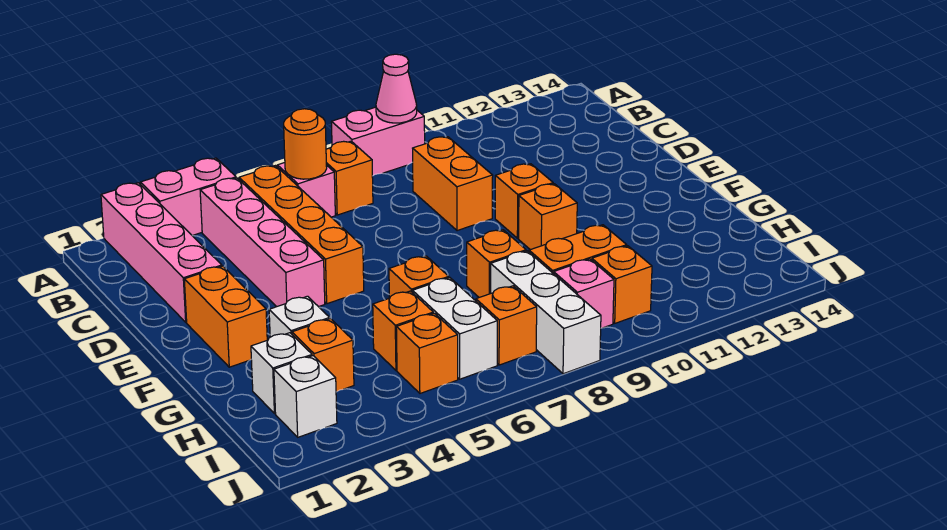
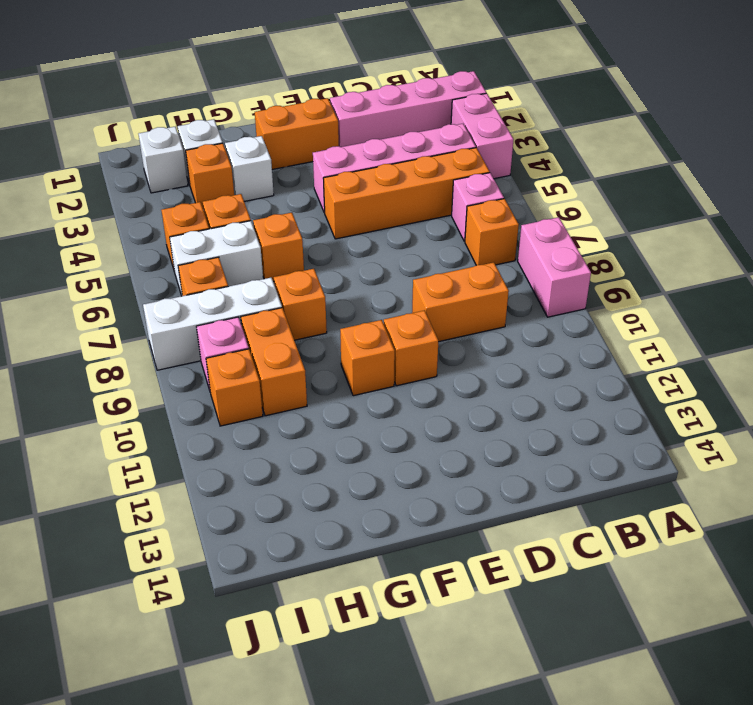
pink 1x1 cone [376,54,417,123] -> none
orange 1x1 round brick [284,109,327,179] -> none

